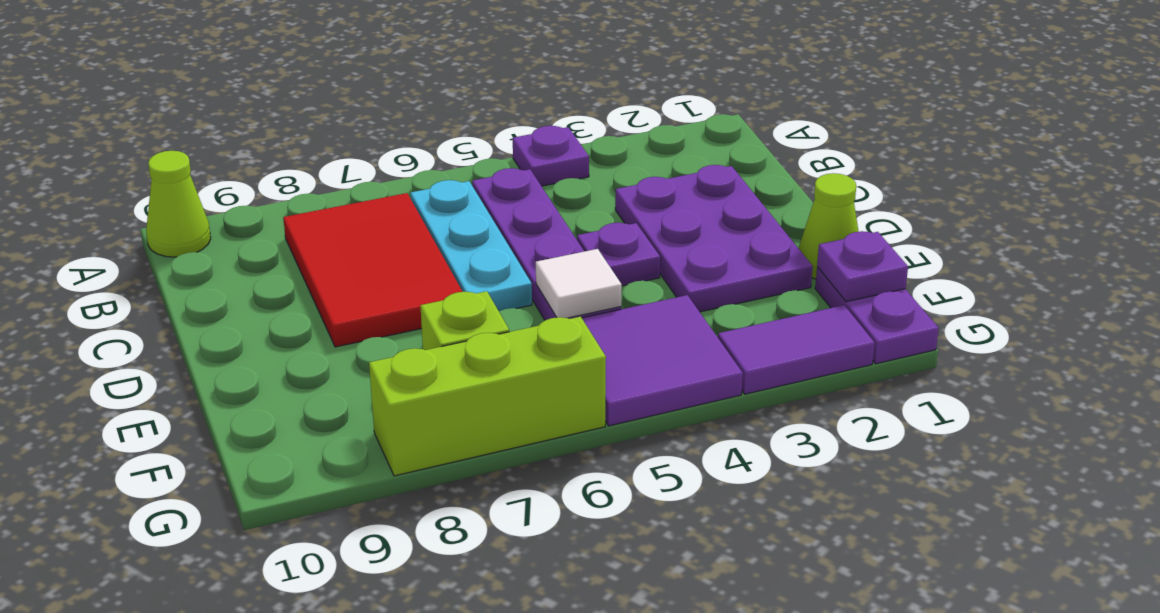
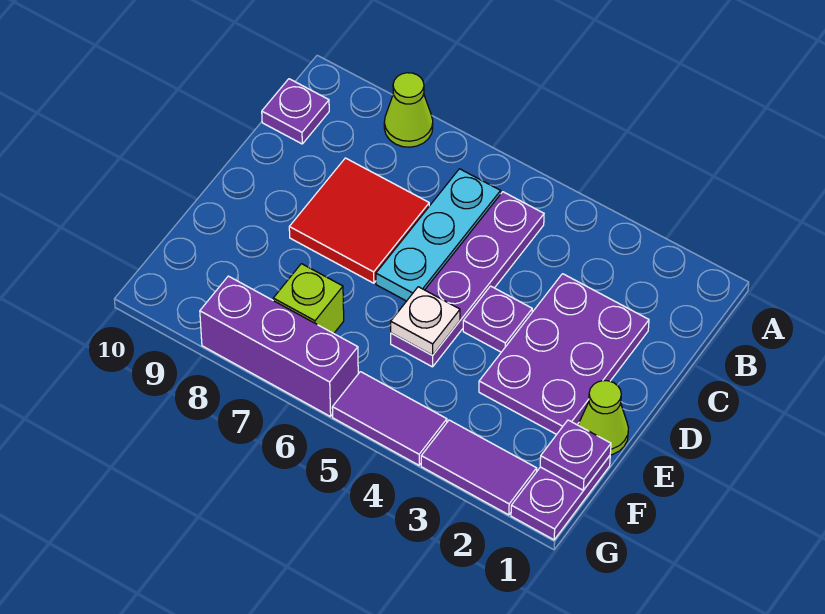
purple 1x1 plate [513,126,589,186] -> purple 1x1 plate moved to [262,79,329,144]
lime 1x1 cone [146,151,211,257] -> lime 1x1 cone moved to [384,73,433,147]
red 2x3 tile [283,193,463,347] -> red 2x2 tile [289,158,429,283]
white 1x1 tile [536,249,622,318] -> white 1x1 plate [391,287,460,355]
purple 2x2 tile [582,295,743,426] -> purple 1x2 tile [332,372,447,465]
lime 1x3 brick [369,317,606,476] -> purple 1x3 brick [200,276,358,416]

